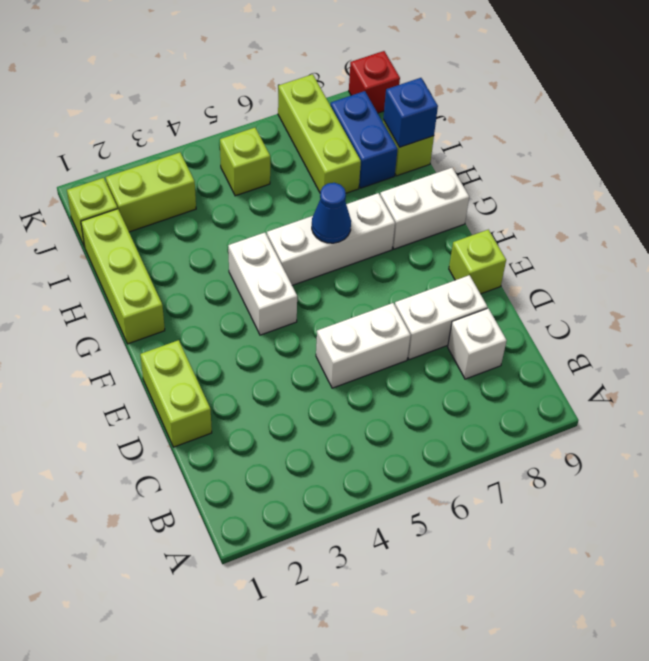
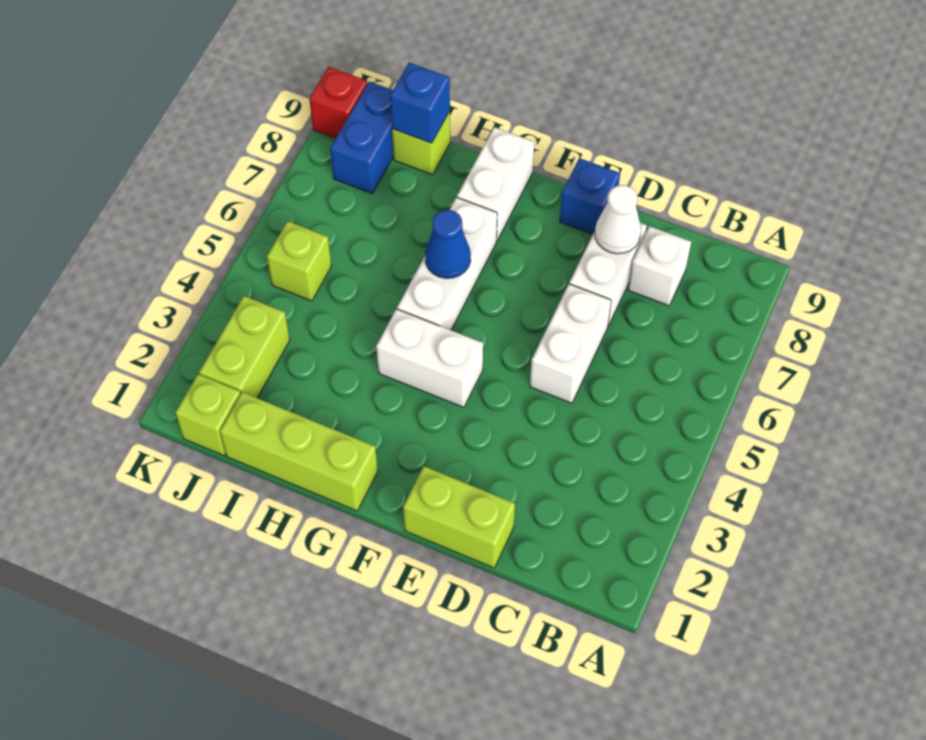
none -> white 1x1 cone [595,185,641,254]
lime 1x1 brick [449,230,506,294] -> blue 1x1 brick [560,158,620,234]
lime 1x3 brick [278,74,361,193] -> none
blue 1x2 brick [330,91,398,188] -> blue 1x2 brick turned to [330,82,394,193]

